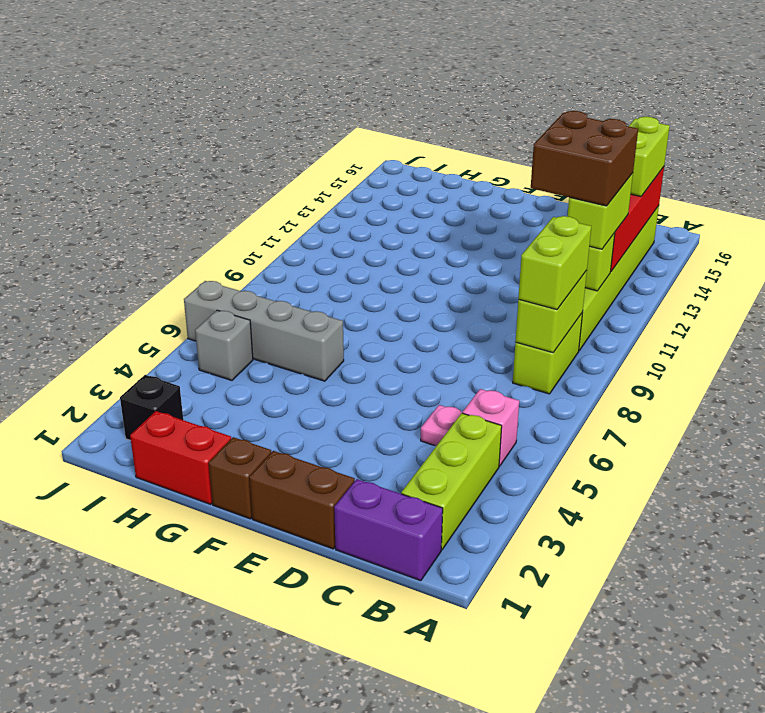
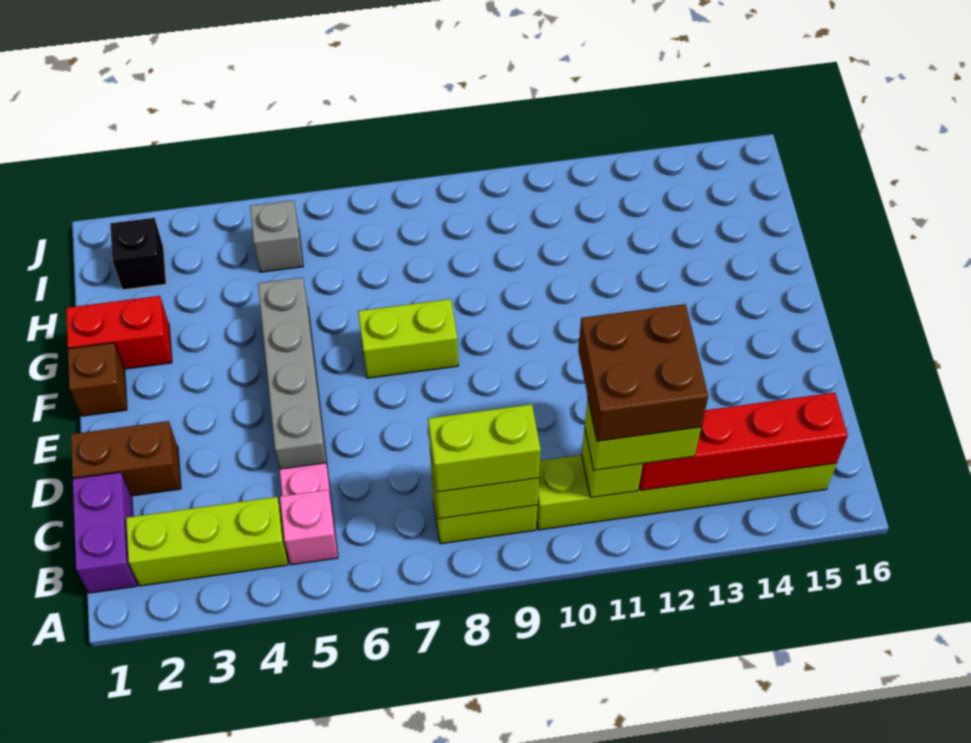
lime 1x2 brick [629,117,670,196] -> lime 1x2 brick moved to [358,299,458,378]
brown 1x2 brick [249,451,355,549] -> brown 1x2 brick turned to [71,421,181,496]
red 1x2 brick [130,411,231,504] -> red 1x2 brick turned to [66,296,172,369]
grey 1x4 brick [184,281,344,381] -> grey 1x4 brick moved to [258,277,327,469]

